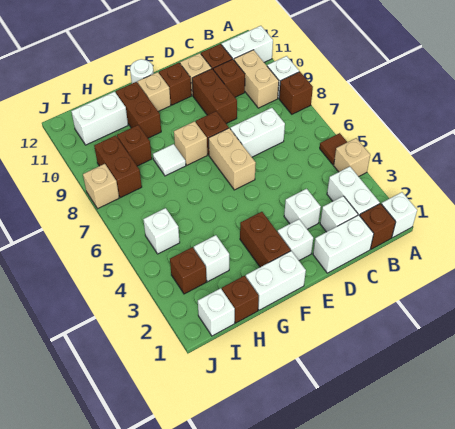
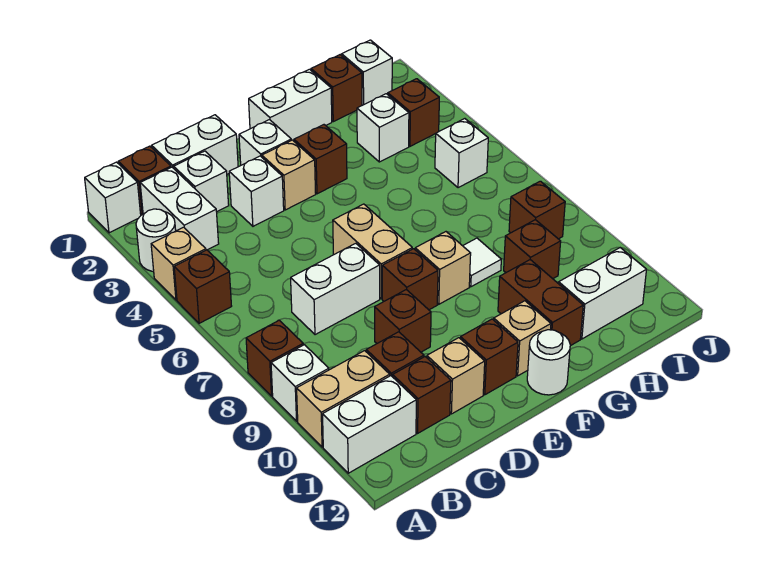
none -> white 1x1 round brick [136,209,176,272]
brown 1x1 tile [320,133,347,165] -> brown 1x1 brick [174,250,231,323]
tan 1x2 brick [234,50,279,108] -> tan 1x2 brick turned to [297,351,390,447]
brown 1x2 brick [192,69,237,124] -> brown 1x1 brick [375,290,431,352]
brown 1x2 brick [240,212,291,267] -> brown 1x1 brick [294,125,347,194]
brown 1x2 brick [94,135,142,198] -> brown 1x1 brick [509,181,565,239]
tan 1x1 brick [83,164,119,209] -> tan 1x1 brick moved to [262,140,316,210]

